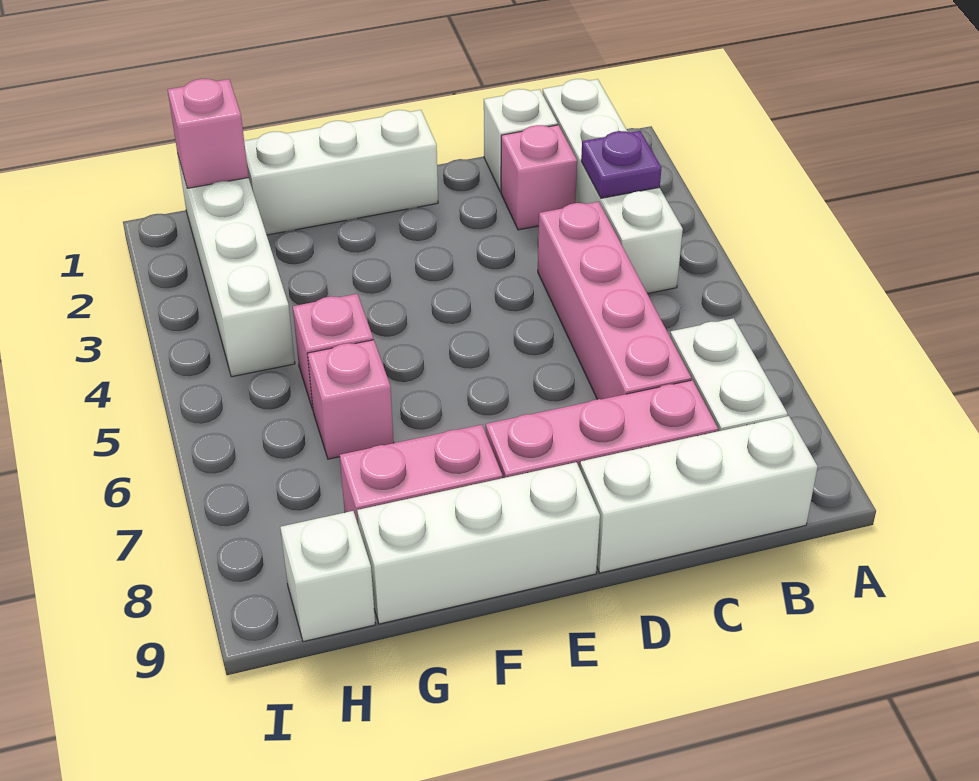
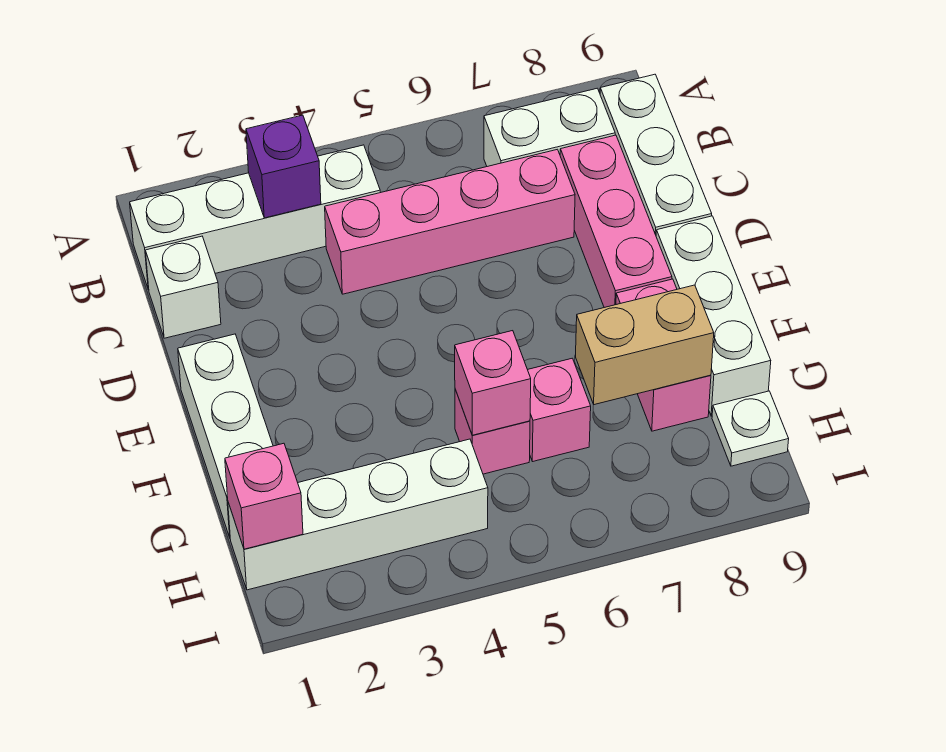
purple 1x1 plate [581,131,661,198] -> purple 1x1 brick [246,115,321,218]
pink 1x1 brick [501,125,577,230] -> pink 1x1 brick moved to [455,331,531,435]
none -> tan 1x2 brick [576,285,714,405]
white 1x1 brick [280,511,375,642] -> white 1x1 plate [712,391,789,466]

